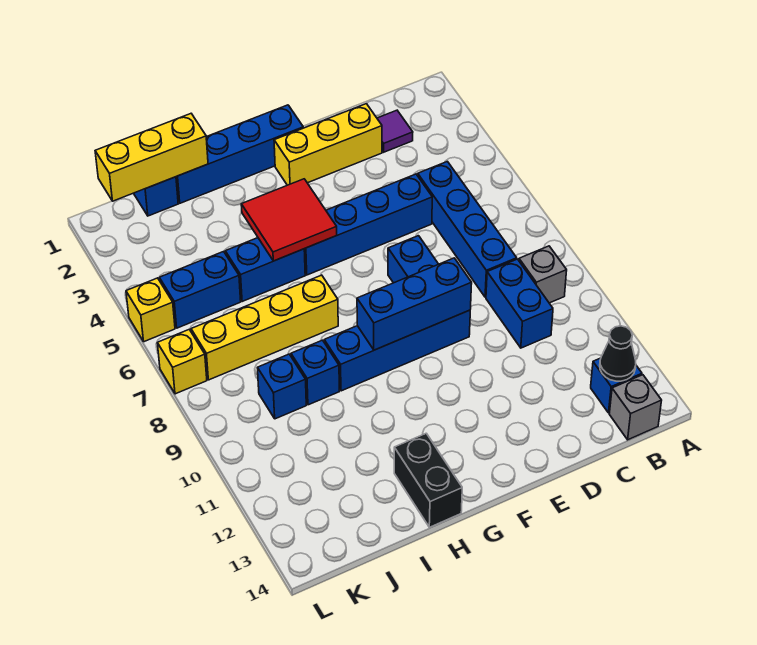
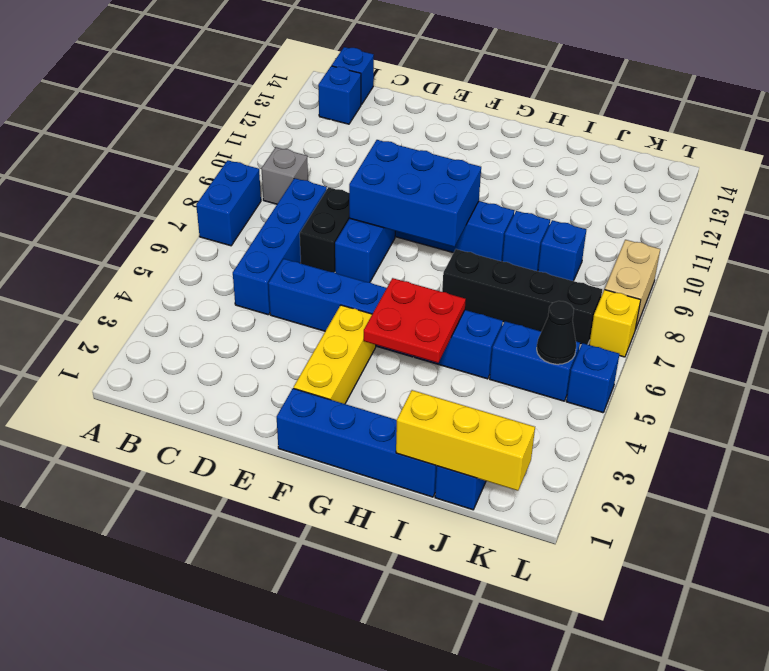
black 1x1 cone [600,326,636,381] -> black 1x1 cone moved to [537,301,576,364]
grey 1x1 brick [609,375,662,440] -> blue 1x1 brick [332,47,374,105]
purple 1x1 tile [377,110,413,152] -> none
blue 1x2 brick [486,259,553,348] -> blue 1x2 brick moved to [196,160,261,246]
yellow 1x3 brick [274,104,382,185] -> yellow 1x3 brick turned to [294,305,376,404]
blue 1x3 brick [357,258,472,350] -> blue 2x3 brick [349,140,481,247]
red 2x2 tile [241,179,337,261] -> red 2x2 plate [364,278,466,363]
yellow 1x4 brick [191,275,338,380] -> black 1x4 brick [442,249,602,345]
black 1x2 brick [394,433,462,527] -> black 1x2 brick moved to [300,187,350,273]
yellow 1x1 brick [126,278,175,342] -> blue 1x1 brick [566,343,619,413]
none -> tan 1x2 brick [605,240,660,330]

